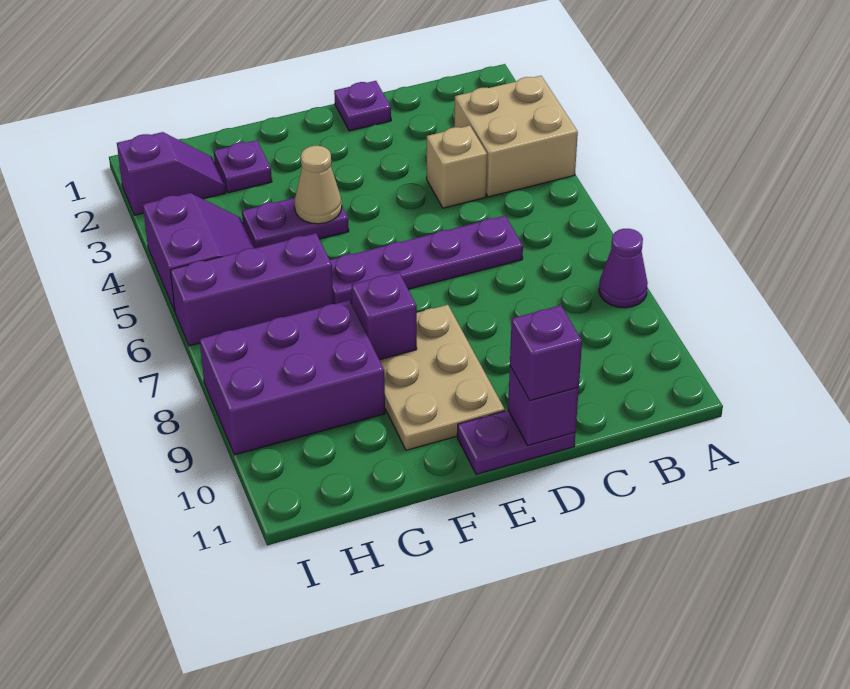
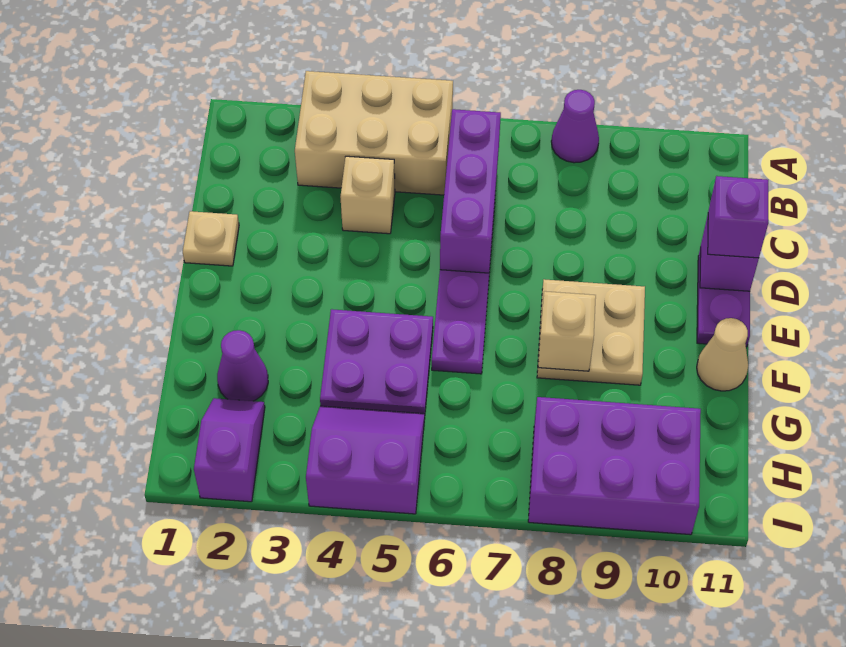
tan 2x2 brick [454,76,578,197] -> tan 2x3 brick [295,71,453,195]
purple 1x1 plate [334,81,391,131] -> tan 1x1 plate [183,211,239,266]
tan 2x3 plate [380,305,505,450] -> tan 2x2 plate [537,279,645,385]
purple 1x2 plate [242,198,349,248] -> purple 2x2 plate [320,309,433,414]
tan 1x1 cone [294,146,342,224] -> tan 1x1 cone moved to [697,318,748,391]
purple 1x1 brick [352,272,417,360] -> tan 1x1 brick [538,291,596,371]
purple 1x1 plate [214,140,272,193] -> purple 1x1 cone [217,330,268,401]
purple 1x3 brick [170,233,333,346] -> purple 1x3 brick moved to [440,109,501,273]
purple 2x3 brick [200,300,385,455] -> purple 2x3 brick turned to [528,397,701,535]

